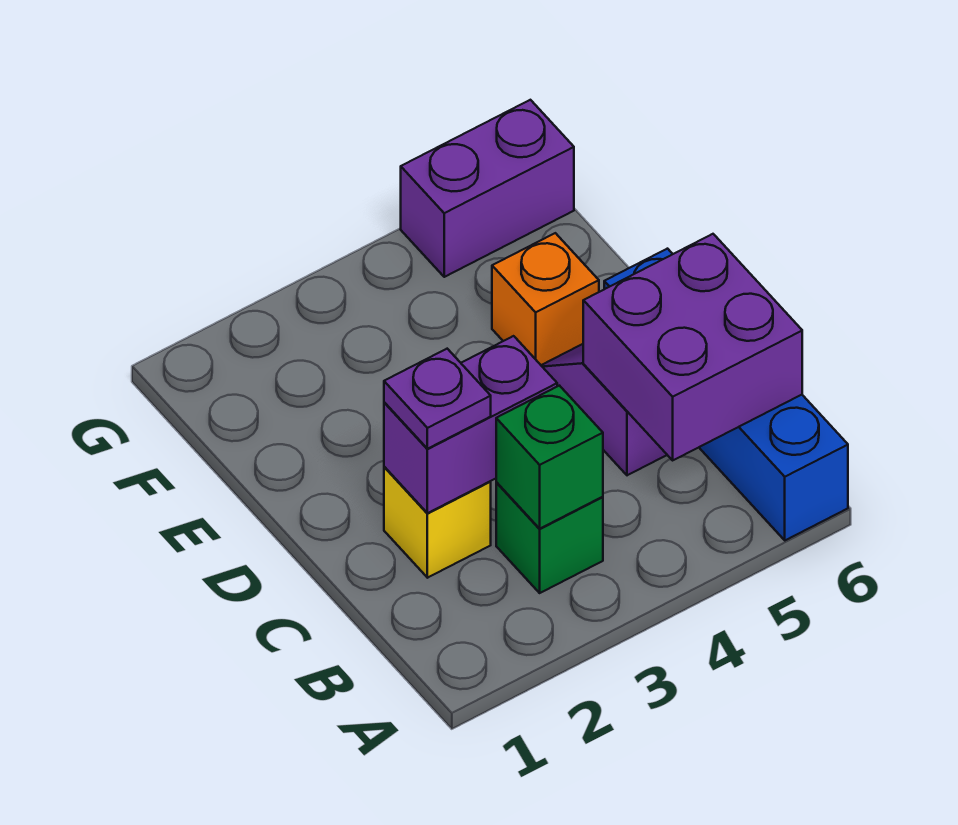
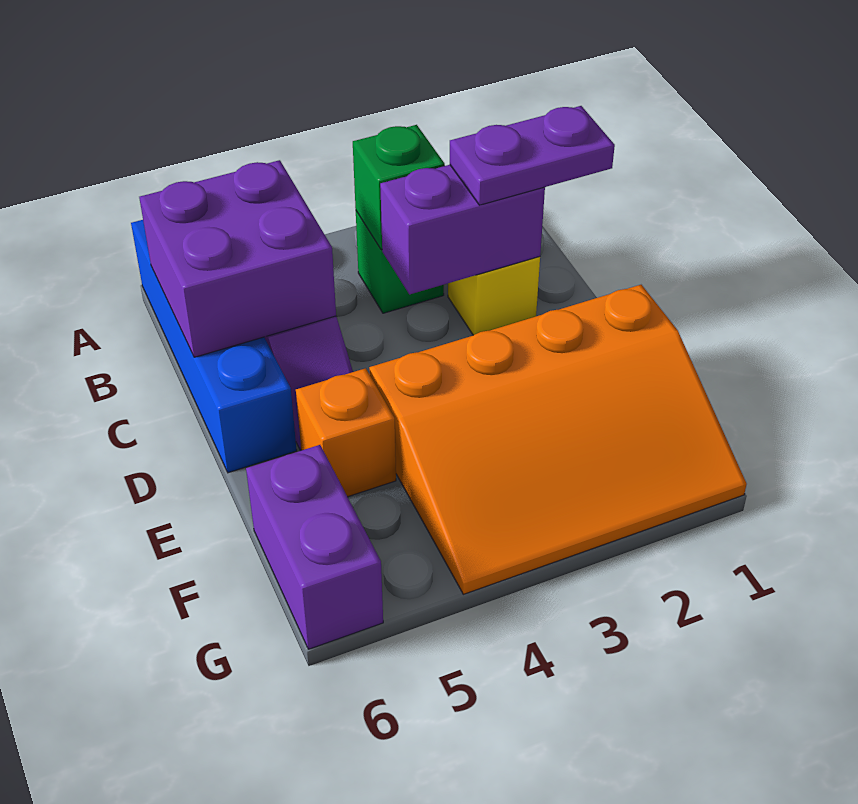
purple 1x1 plate [384,349,491,449] -> purple 1x2 plate [450,106,615,205]
none -> orange 3x4 slope [369,285,747,594]
purple 1x2 brick [401,100,574,277] -> purple 1x2 brick turned to [246,445,383,649]

